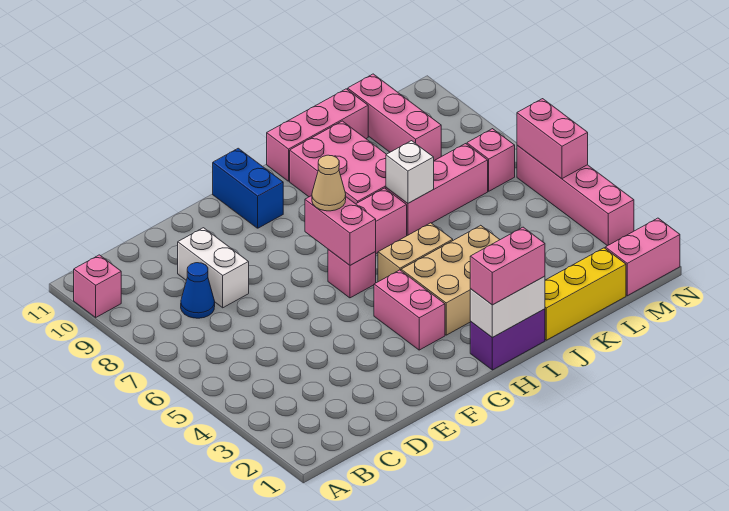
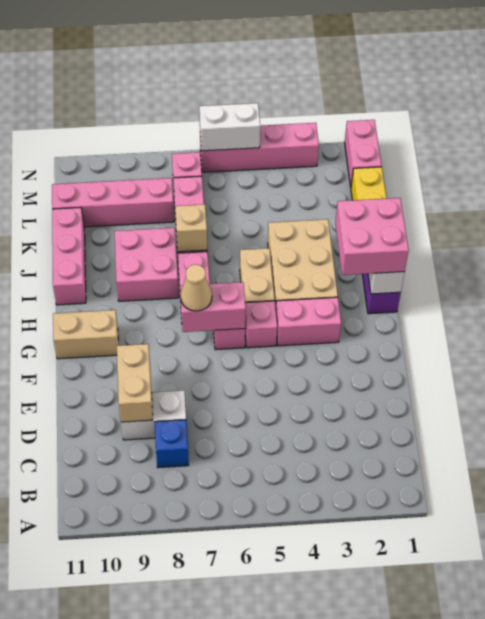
pink 1x1 brick [74,255,121,317] -> pink 1x1 brick moved to [245,301,277,348]
blue 1x1 cone [181,263,215,318] -> blue 1x1 brick [155,420,189,468]
none -> tan 1x2 brick [117,344,153,422]
blue 1x2 brick [213,148,283,228] -> tan 1x2 brick [53,310,118,359]
pink 1x2 brick [470,227,545,305] -> pink 2x2 brick [335,198,409,275]
pink 2x3 brick [290,121,386,204] -> pink 2x2 brick [114,228,179,301]
white 1x1 brick [386,141,434,203] -> tan 1x1 brick [175,204,207,252]
pink 1x3 brick [348,74,441,161] -> pink 1x4 brick [52,178,174,227]
pink 1x2 brick [517,99,588,179] -> white 1x2 brick [199,103,260,151]

